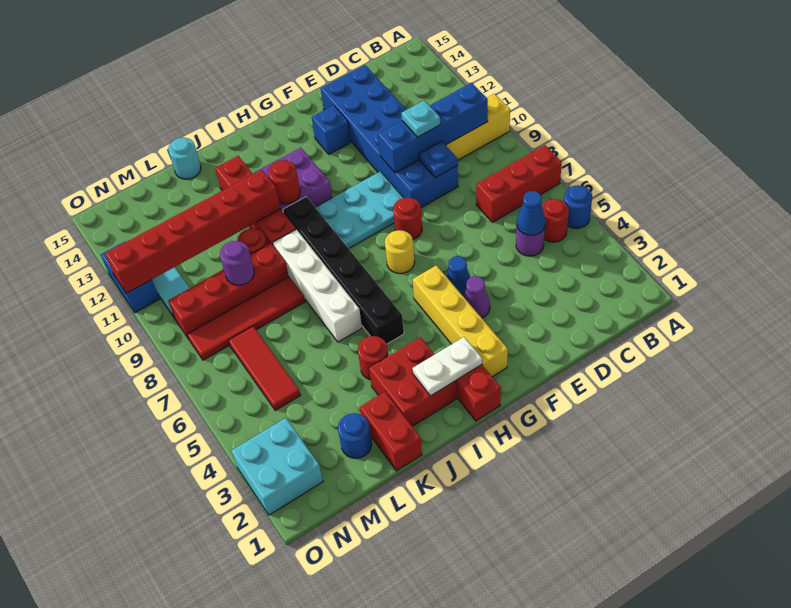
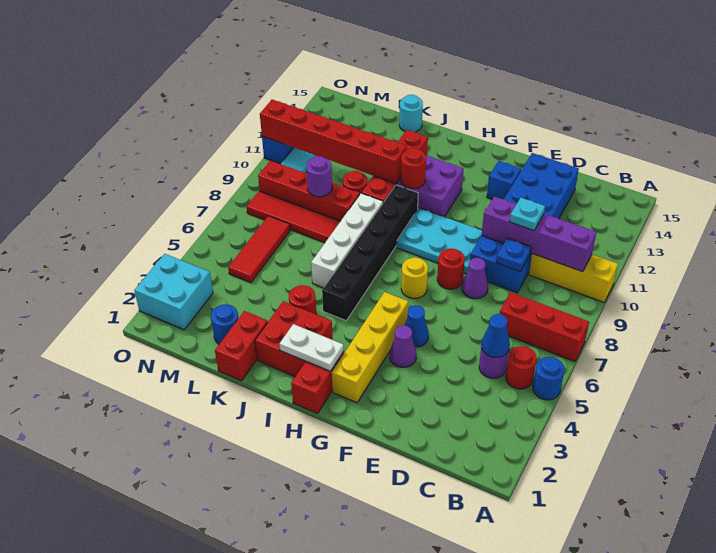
blue 1x4 brick [378,83,488,173] -> purple 1x4 brick [482,196,596,272]
none -> purple 1x1 cone [462,258,488,299]

